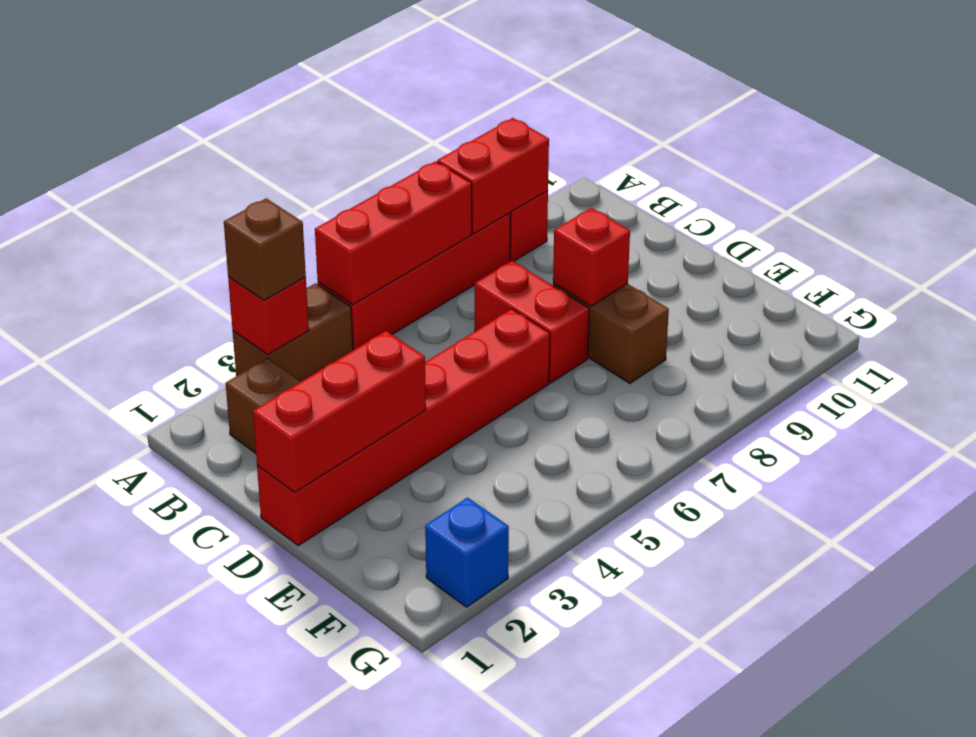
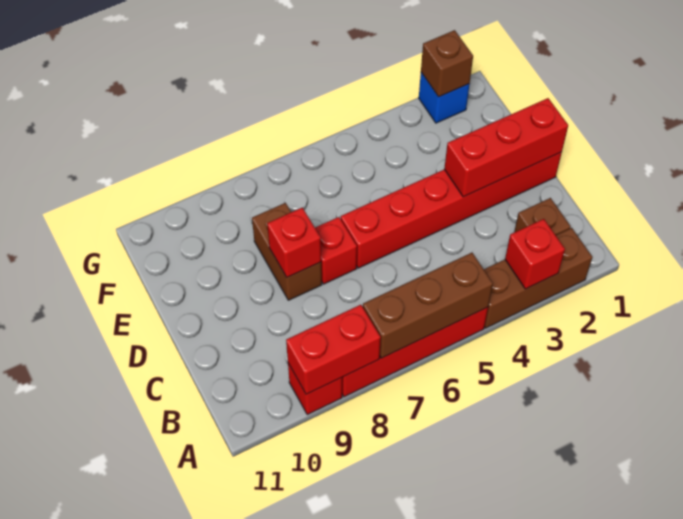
brown 1x2 brick [233,283,353,381] -> brown 1x3 brick [484,228,592,328]
brown 1x1 brick [224,198,306,301] -> brown 1x1 brick moved to [421,30,473,97]
red 1x3 brick [315,161,472,305] -> brown 1x3 brick [363,253,493,358]
red 1x2 brick [475,261,589,383] -> red 1x1 brick [315,217,357,284]

